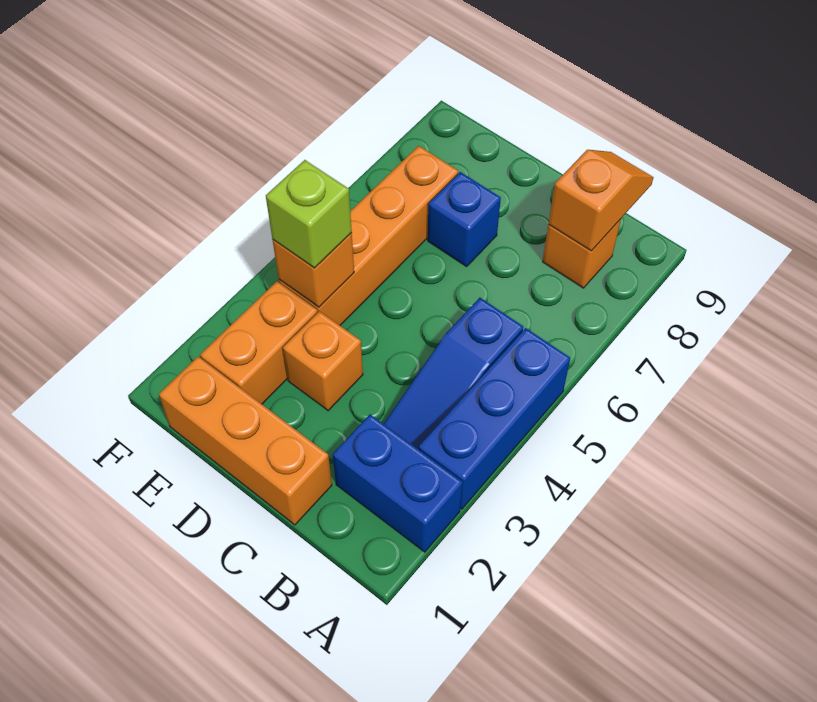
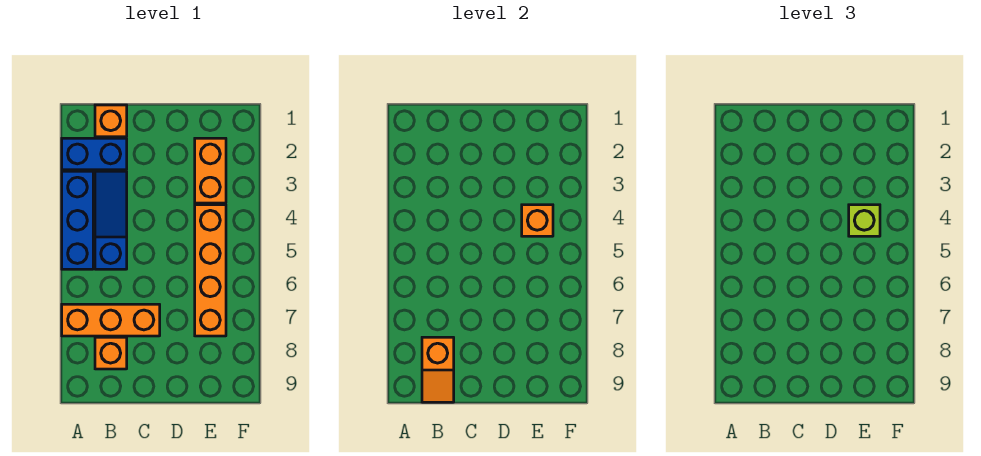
orange 1x3 brick [159,357,332,525] -> orange 1x3 brick moved to [62,304,160,336]
orange 1x1 brick [283,311,363,411] -> orange 1x1 brick moved to [95,105,127,137]
blue 1x1 brick [428,172,501,267] -> none

